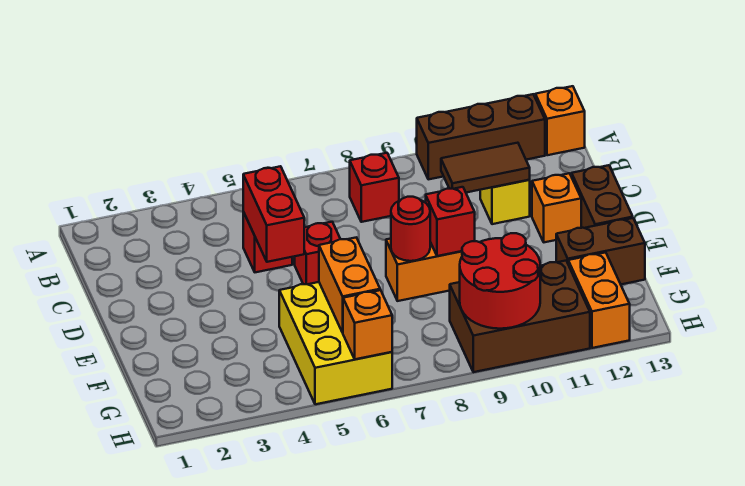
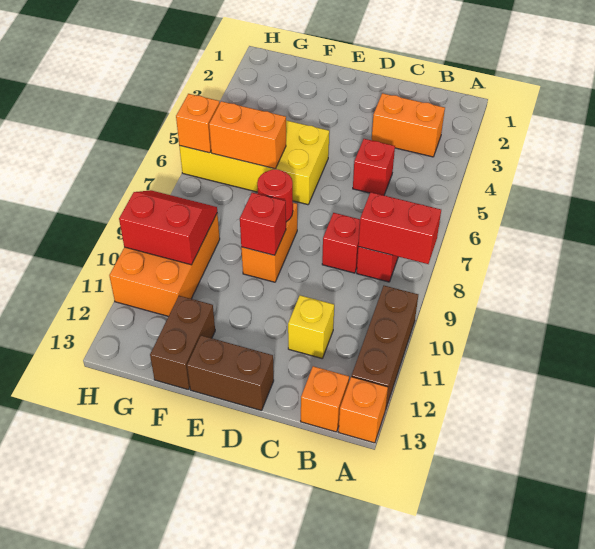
red 1x2 brick [243,166,304,262] -> red 1x2 brick moved to [358,192,441,264]
brown 1x2 tile [441,143,530,193] -> none
red 1x1 brick [295,222,340,284] -> red 1x1 brick moved to [322,213,360,273]
orange 1x1 brick [532,173,581,242] -> orange 1x1 brick moved to [301,366,349,432]
yellow 2x3 brick [279,282,392,404] -> yellow 2x4 brick [179,120,329,205]
brown 2x3 brick [450,261,590,372] -> orange 2x3 brick [109,213,220,316]
red 2x2 round brick [460,233,540,329] -> red 2x2 slope [119,190,217,265]
orange 1x2 brick [568,252,630,348] -> orange 1x2 brick moved to [372,93,445,157]

